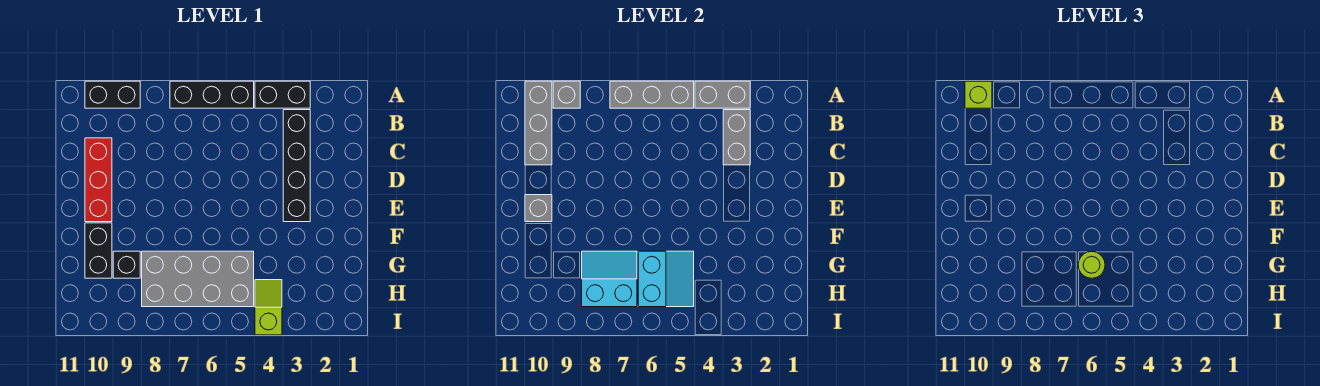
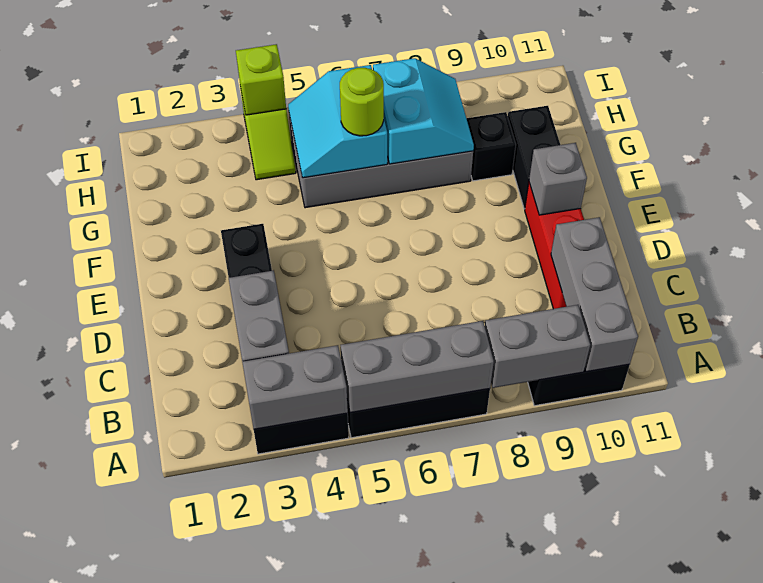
grey 1x1 brick [553,81,580,108] -> grey 1x2 brick [485,305,590,388]
lime 1x1 brick [965,81,992,108] -> lime 1x1 brick moved to [236,44,286,115]
cyan 2x2 slope [582,251,637,307] -> cyan 2x2 slope turned to [373,58,474,164]

